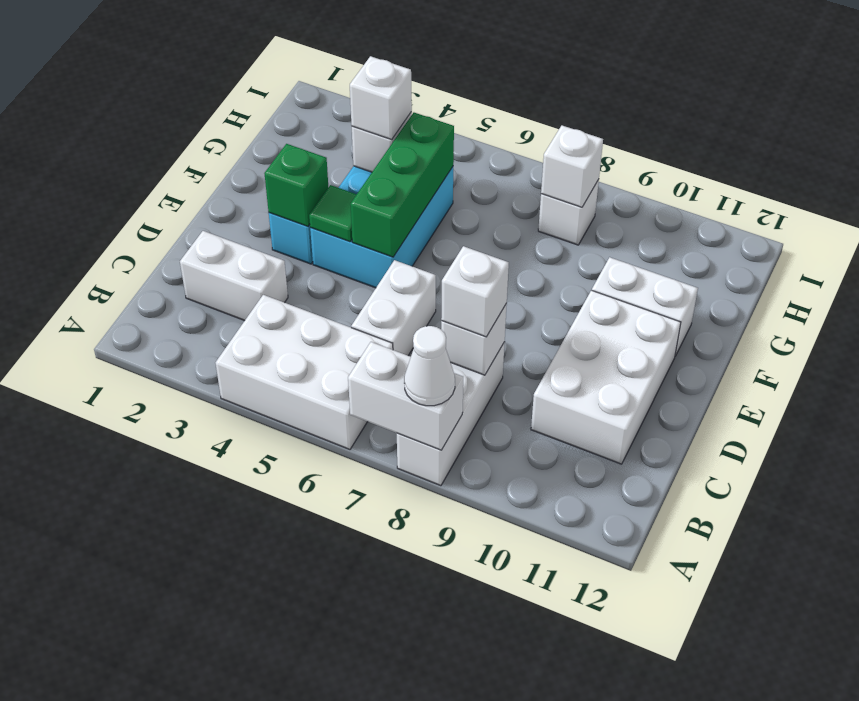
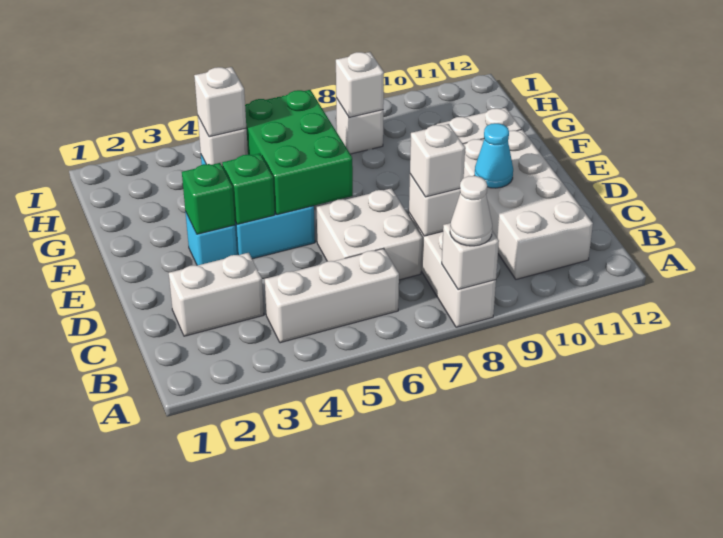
white 2x3 brick [216,295,393,449] -> white 1x3 brick [265,248,399,343]
white 1x2 brick [348,342,463,450] -> white 1x1 brick [442,223,499,290]
white 1x2 brick [351,260,436,355] -> white 2x2 brick [317,188,422,280]
white 2x3 brick [531,290,681,464] -> white 2x4 brick [463,130,593,279]
none -> cyan 1x1 cone [474,123,513,188]
green 1x1 tile [309,185,357,242] -> green 1x1 brick [222,154,275,225]
green 1x3 brick [350,113,454,257] -> green 2x3 brick [245,90,353,215]

